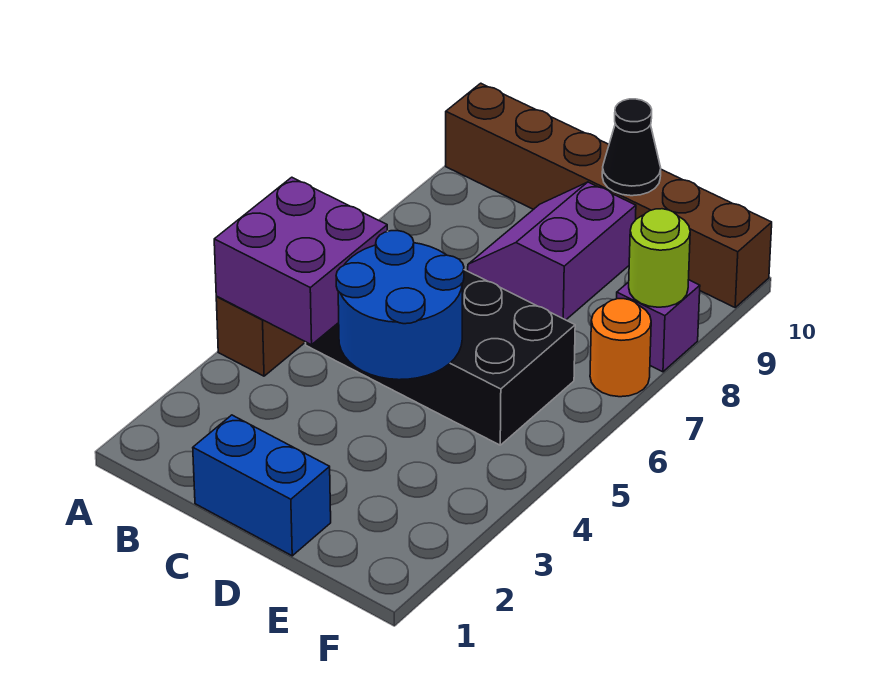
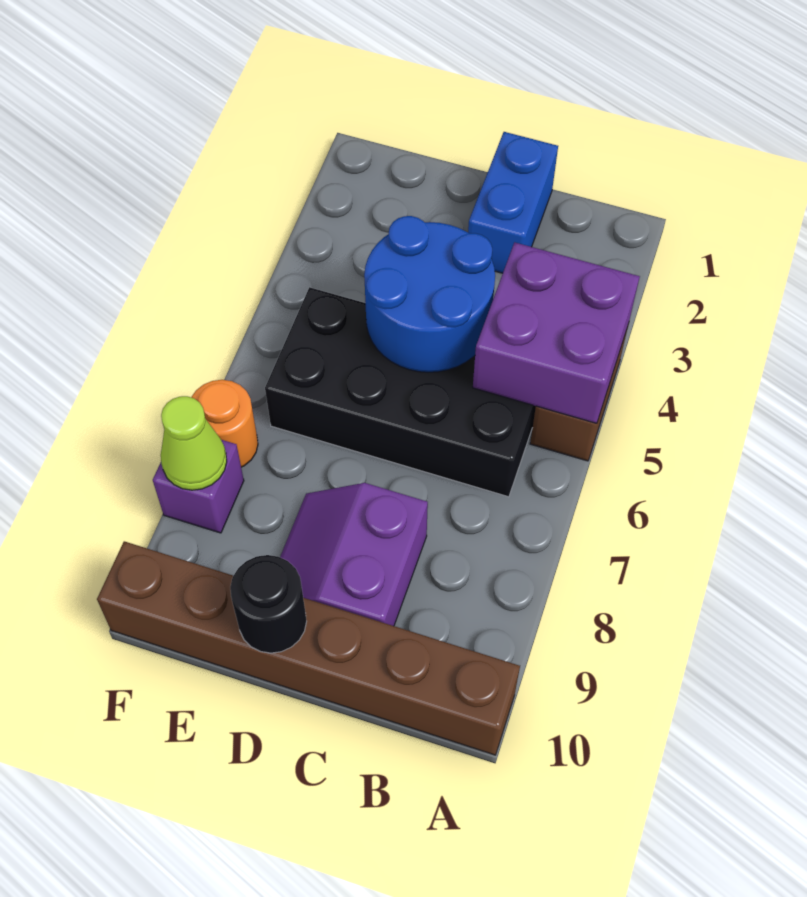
blue 1x2 brick [193,415,331,556] -> blue 1x2 brick turned to [468,132,558,273]
purple 2x2 slope [468,182,636,320] -> purple 2x2 slope turned to [280,483,428,626]
black 1x1 cone [602,99,661,196] -> black 1x1 round brick [230,555,307,653]
lime 1x1 round brick [629,209,690,307] -> lime 1x1 cone [161,396,227,490]

